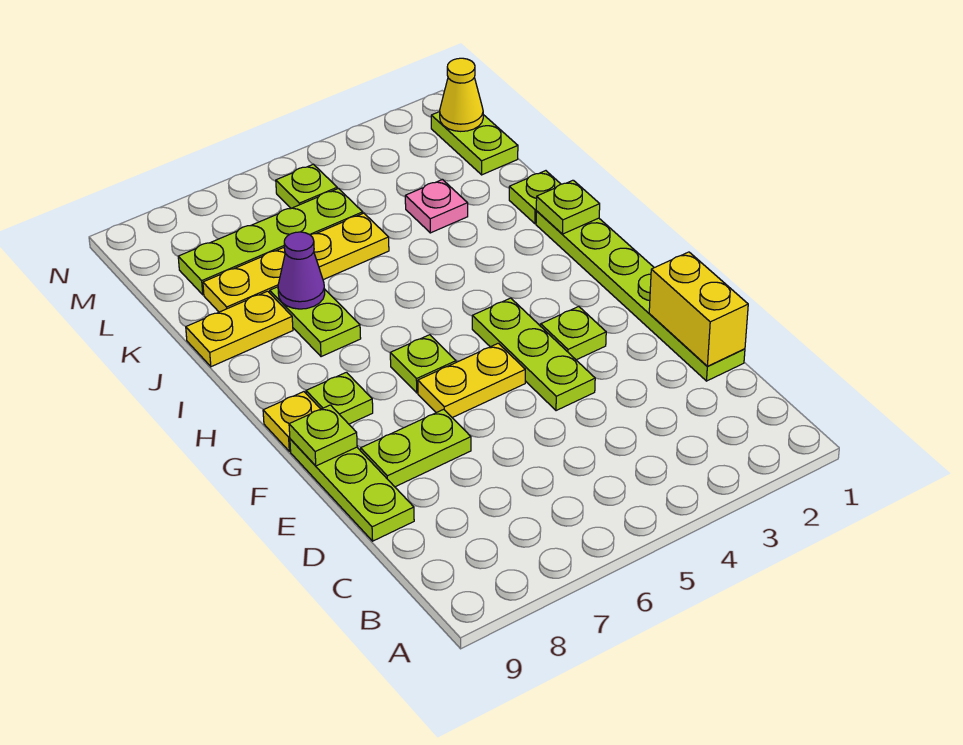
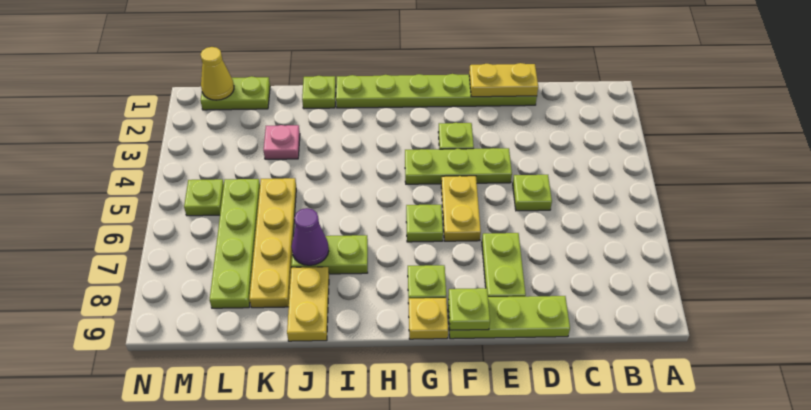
yellow 1x2 brick [649,252,748,366] -> yellow 1x2 plate [469,63,538,97]
lime 1x1 plate [536,180,600,234] -> lime 1x1 plate moved to [513,175,552,211]

